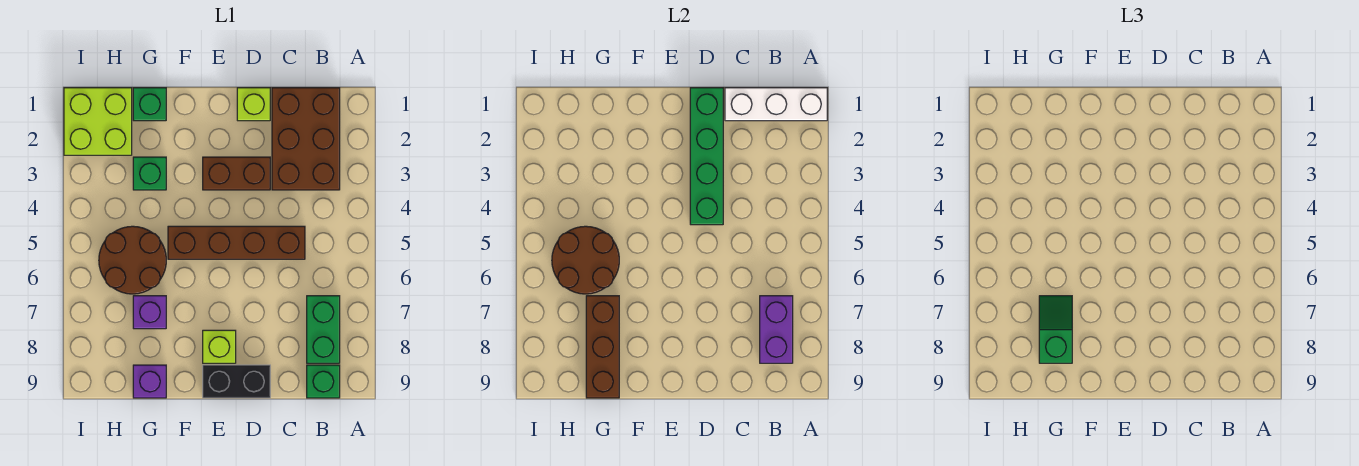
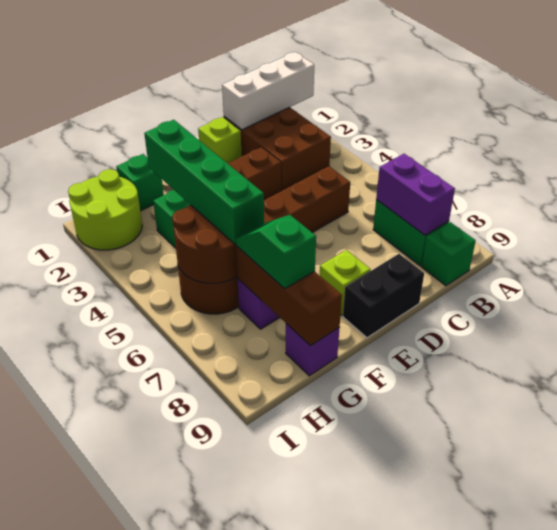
green 1x4 brick [690,88,723,225] -> green 1x4 brick moved to [144,120,264,244]
lime 2x2 brick [64,88,132,155] -> lime 2x2 round brick [68,169,142,250]

